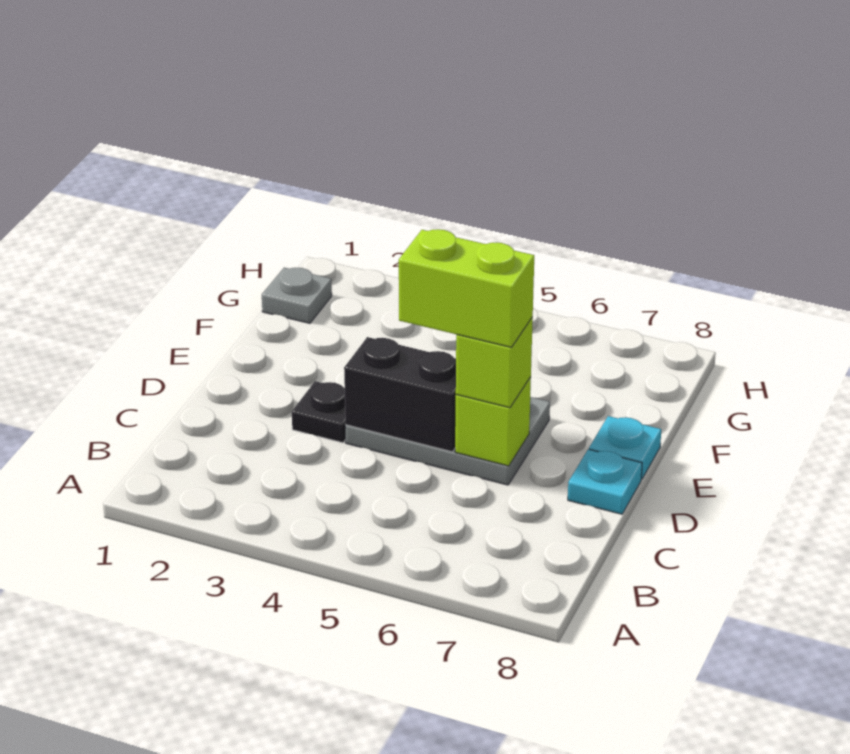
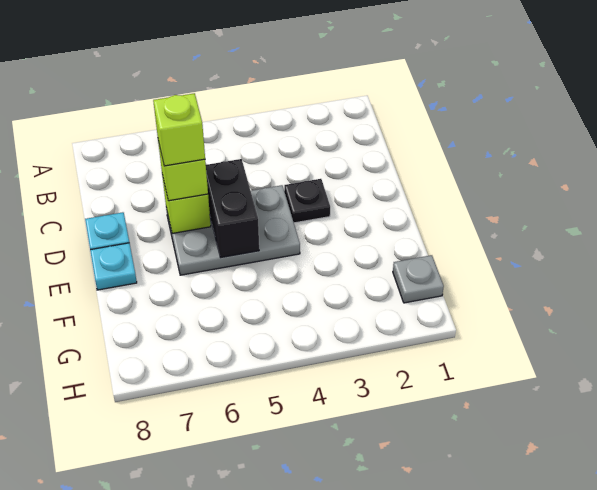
black 1x2 brick [344,337,456,452] -> black 1x2 brick turned to [206,159,259,258]
lime 1x2 brick [399,229,534,347] -> lime 1x1 brick [153,93,205,166]

